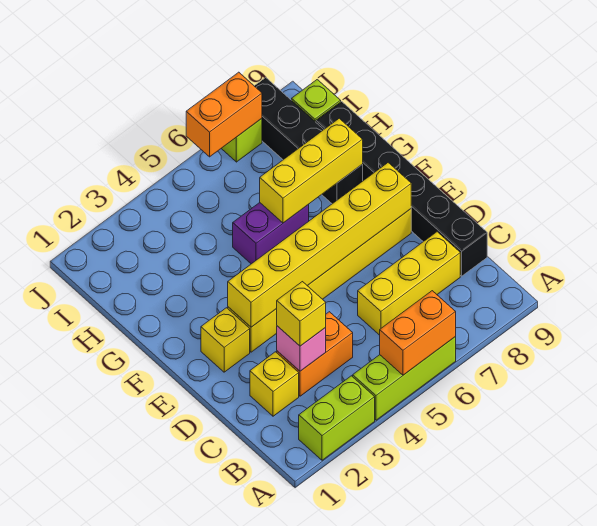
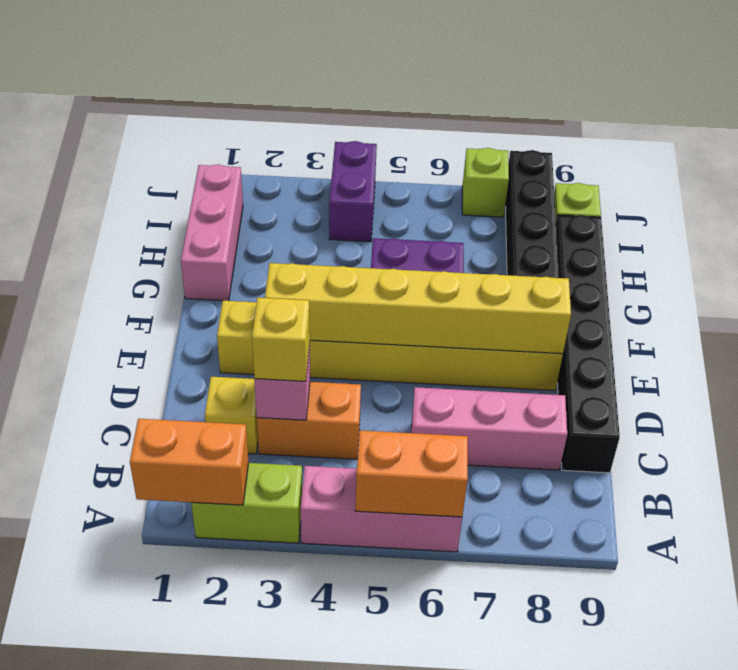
lime 1x3 brick [353,337,456,420] -> pink 1x3 brick [301,466,462,552]
yellow 1x3 brick [358,232,460,335] -> pink 1x3 brick [411,387,567,470]
none -> pink 1x3 brick [181,165,243,301]
yellow 1x3 brick [260,118,363,223] -> none
none -> purple 1x2 brick [329,141,377,242]
orange 1x2 brick [186,72,262,157] -> orange 1x2 brick moved to [130,419,249,505]

